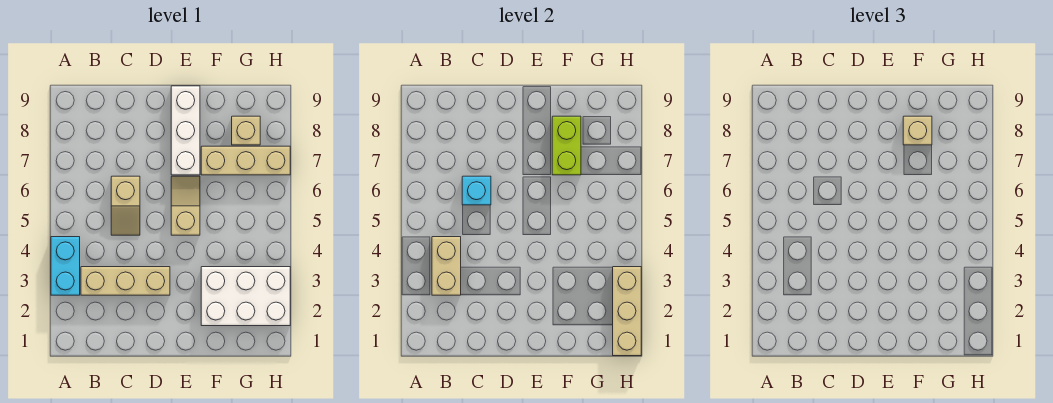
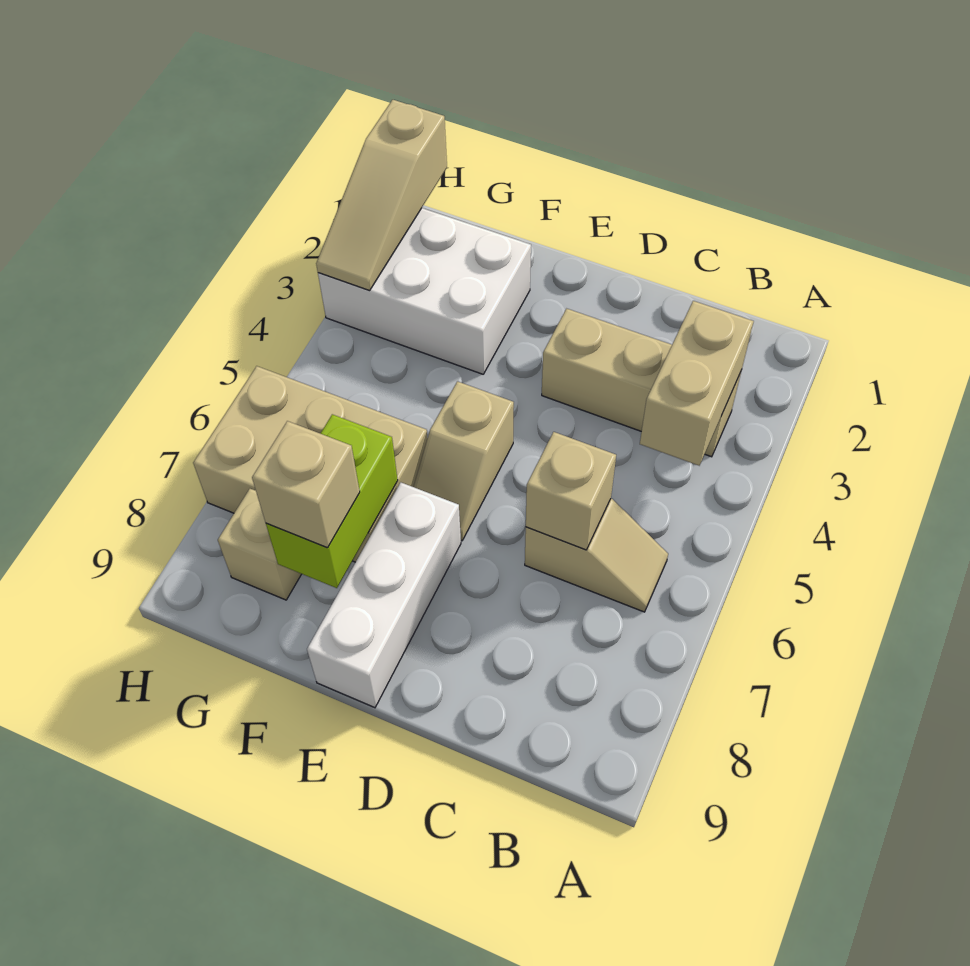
cyan 1x2 brick [51,237,80,295] -> none
tan 1x2 slope [111,176,140,235] -> tan 1x2 slope turned to [525,499,668,612]
cyan 1x1 brick [462,176,491,205] -> tan 1x1 brick [526,432,616,550]
tan 1x3 brick [201,146,290,175] -> tan 2x3 brick [193,366,428,562]
tan 1x3 brick [613,267,641,356] -> tan 1x3 slope [316,100,447,291]

